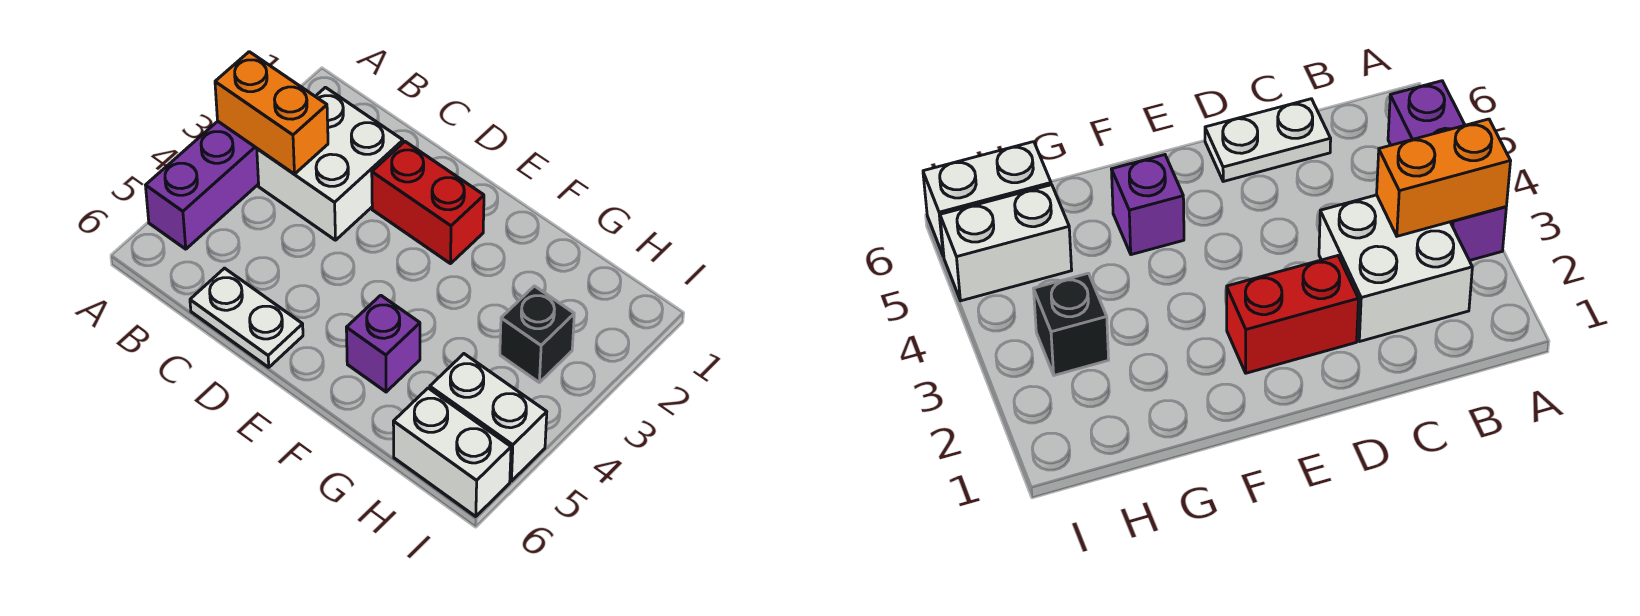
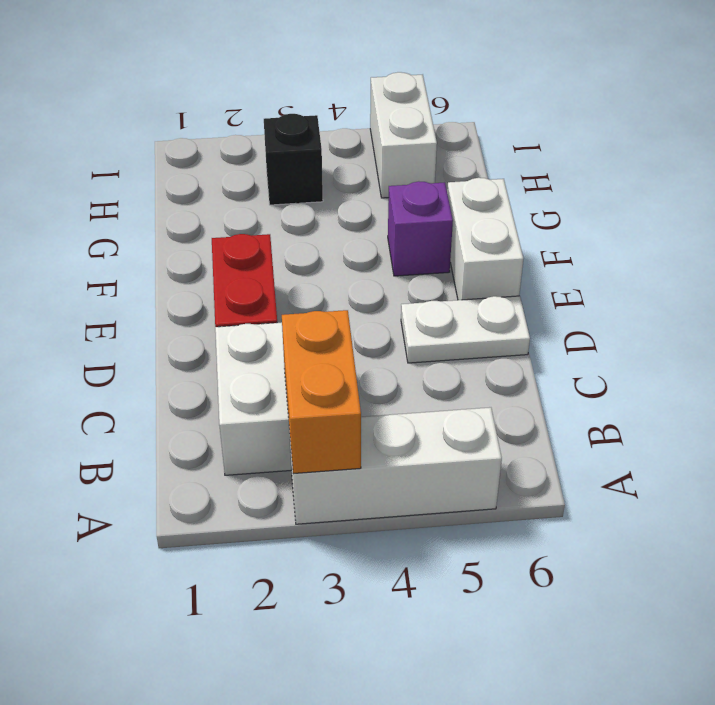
purple 1x3 brick [146,121,259,249] -> white 1x3 brick [289,407,502,524]
white 1x2 plate [190,268,303,367] -> white 1x2 plate turned to [401,296,530,363]
white 1x2 brick [393,388,511,516] -> white 1x2 brick moved to [447,178,523,300]

